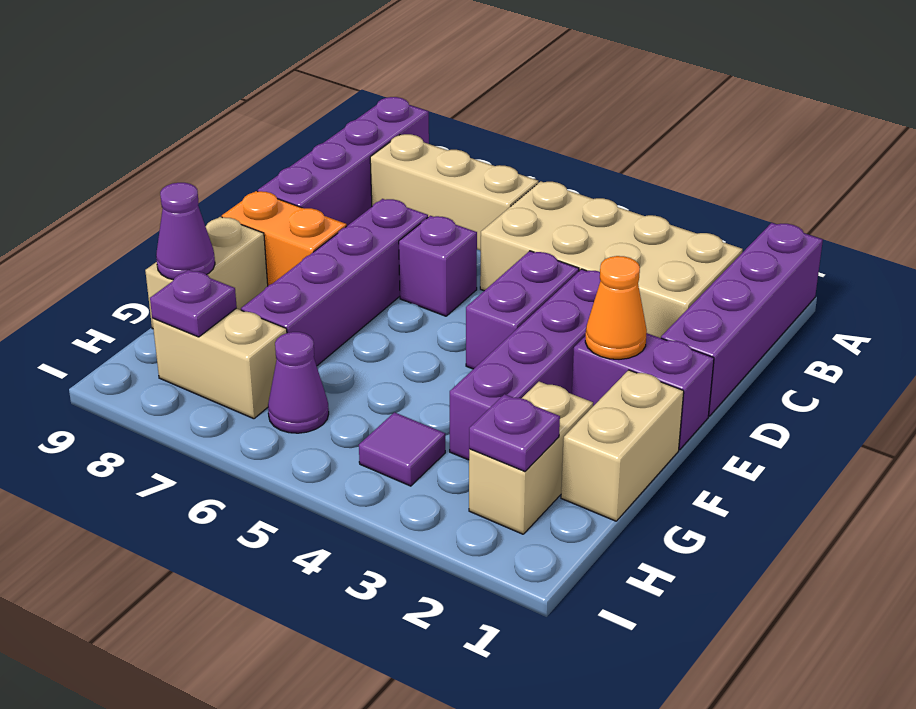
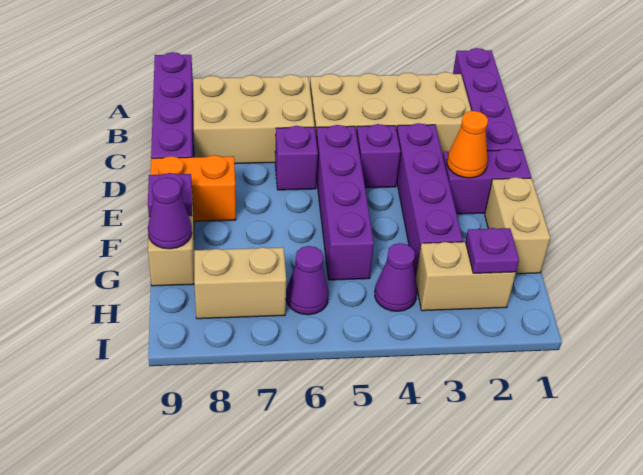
tan 1x3 brick [370,134,538,251] -> tan 2x3 brick [193,74,315,164]
purple 1x2 brick [466,251,579,369] -> purple 1x1 brick [356,124,401,188]
purple 1x4 brick [241,199,428,366] -> purple 1x4 brick moved to [316,125,374,280]
tan 1x2 brick [469,382,593,534] -> tan 1x2 brick turned to [415,242,516,311]
purple 1x1 tile [359,412,445,486] -> purple 1x1 cone [375,243,417,311]
purple 1x1 plate [150,270,237,337] -> purple 1x1 plate moved to [148,173,192,217]

